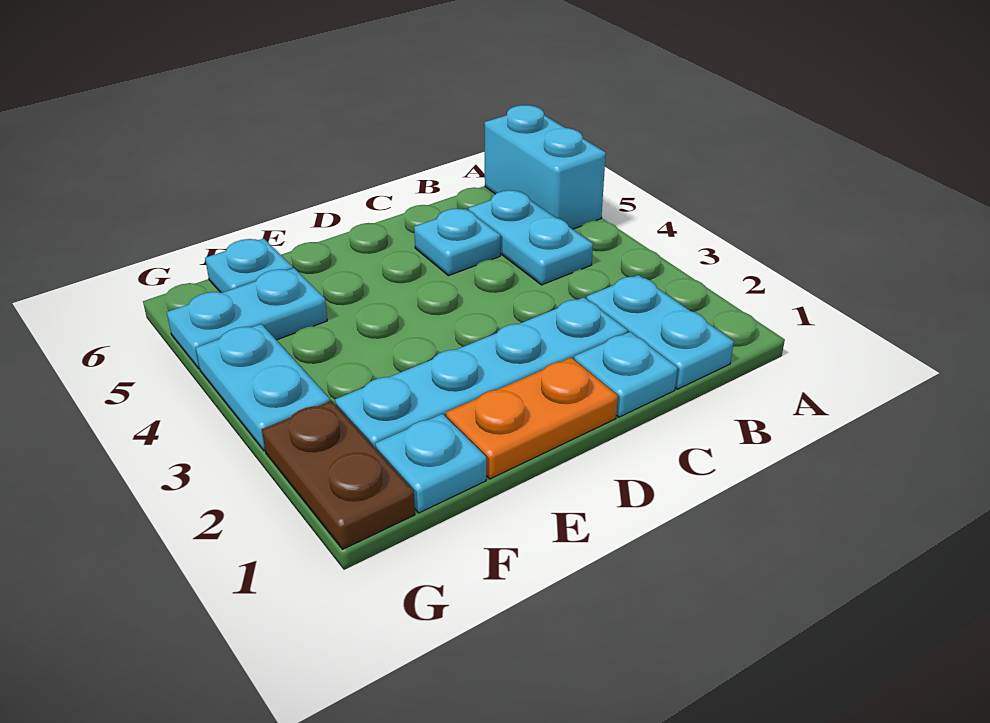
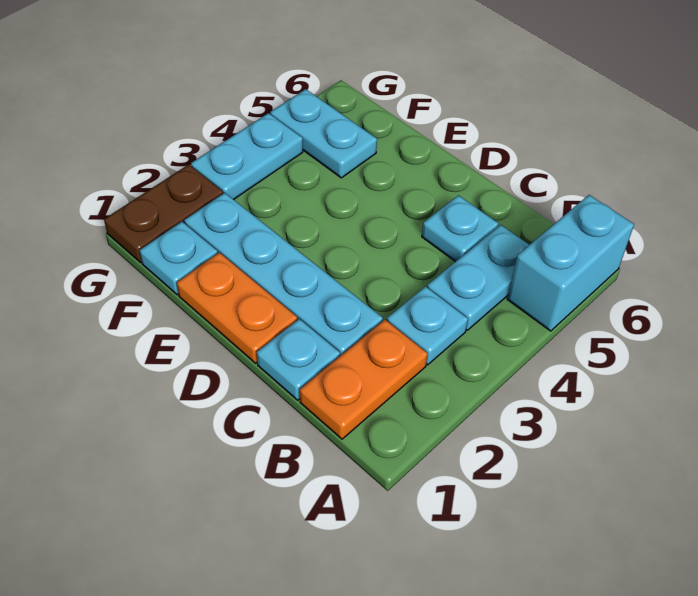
cyan 1x2 plate [586,275,734,389] -> orange 1x2 plate [300,320,428,439]
cyan 1x1 plate [205,239,293,293] -> cyan 1x1 plate moved to [387,287,468,365]

